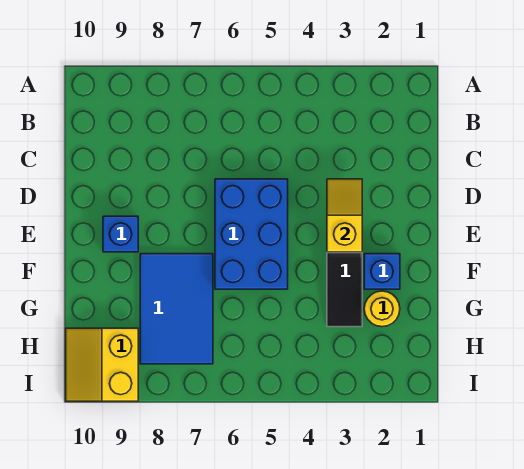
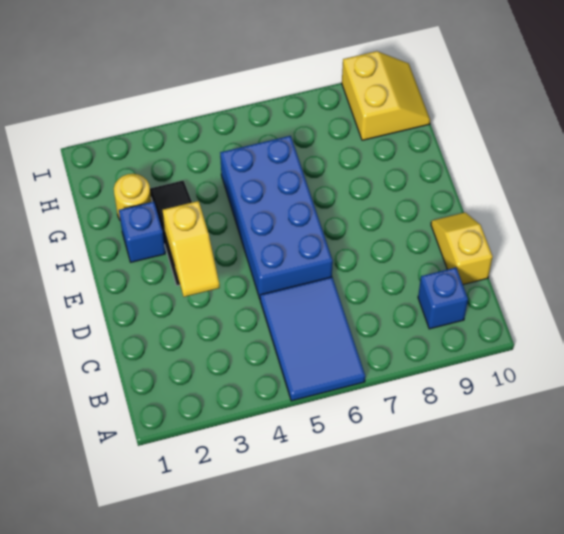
none -> yellow 1x2 slope [431,212,493,285]
blue 2x3 brick [215,179,288,289] -> blue 2x4 brick [220,136,333,299]
blue 1x1 brick [103,216,138,252] -> blue 1x1 brick moved to [418,268,468,329]
blue 2x3 tile [140,254,213,364] -> blue 2x3 tile moved to [260,277,365,401]

